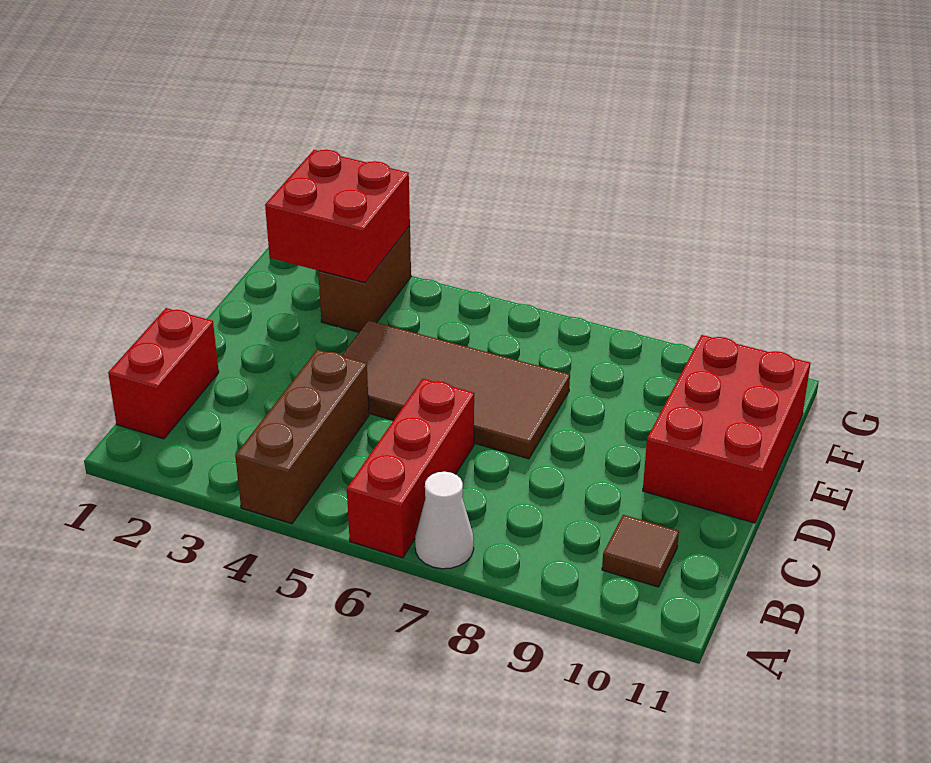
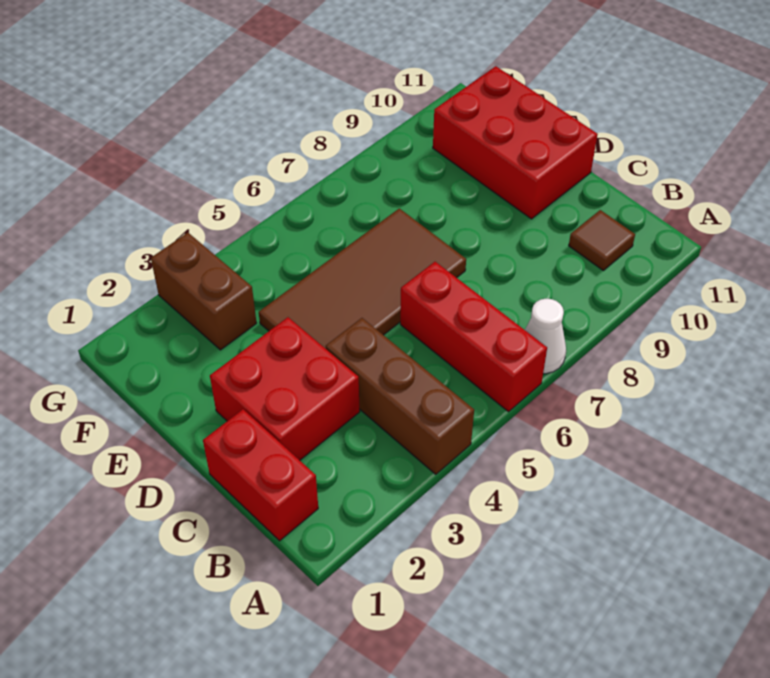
red 2x2 brick [265,150,410,283] -> red 2x2 brick moved to [210,317,360,460]

